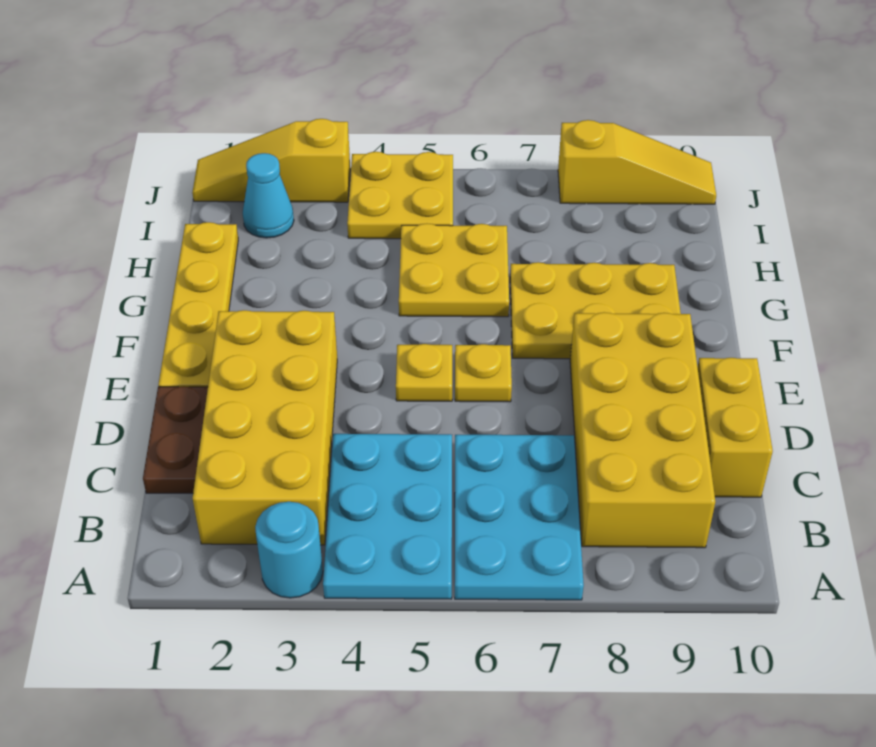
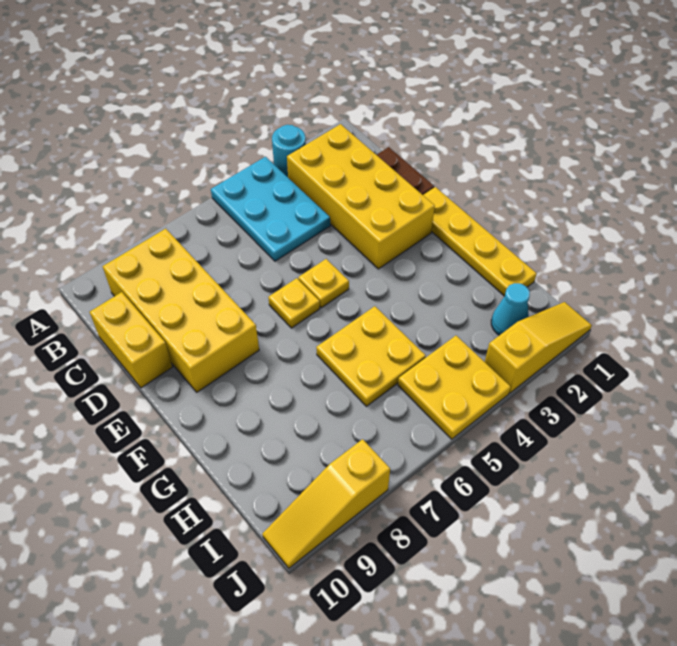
cyan 2x3 plate [455,435,584,600] -> none
yellow 2x3 plate [510,262,681,359] -> none

